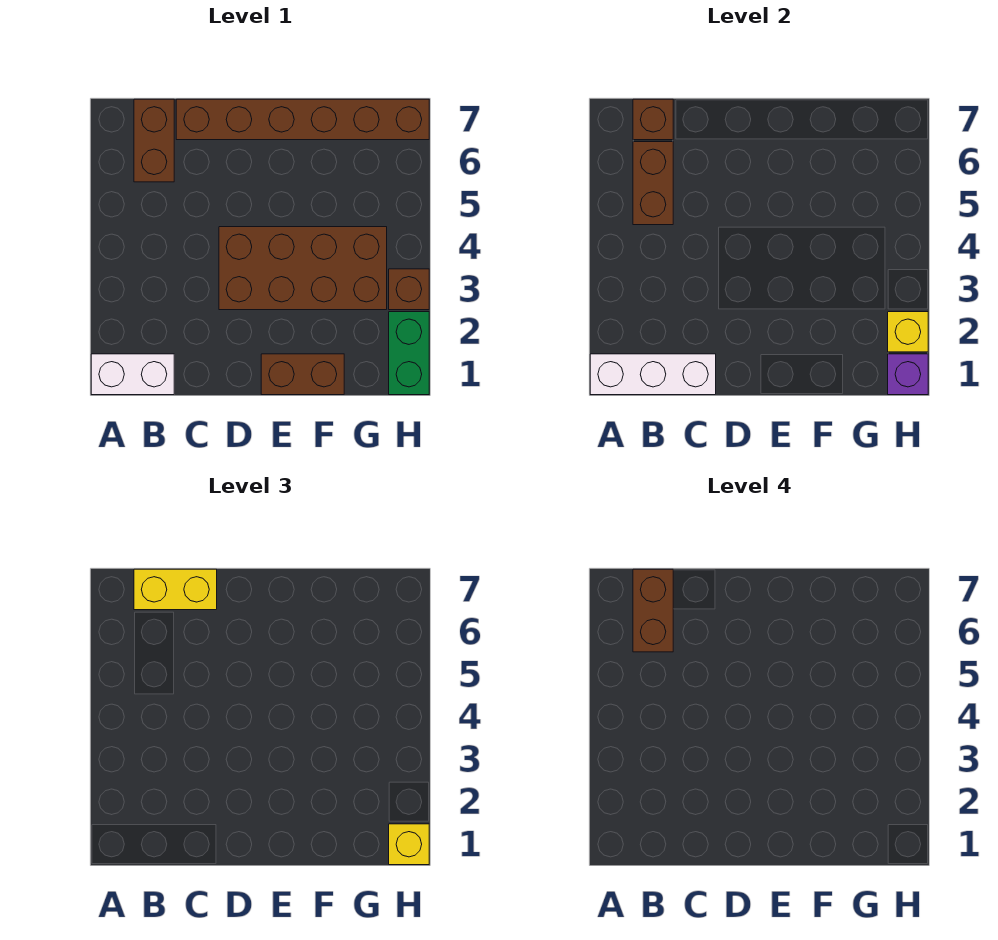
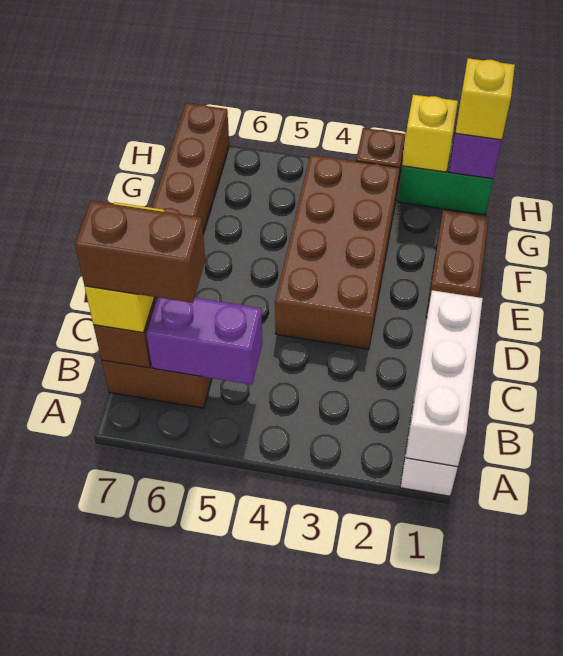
brown 1x2 brick [633,142,673,225] -> purple 1x2 brick [146,297,262,385]

